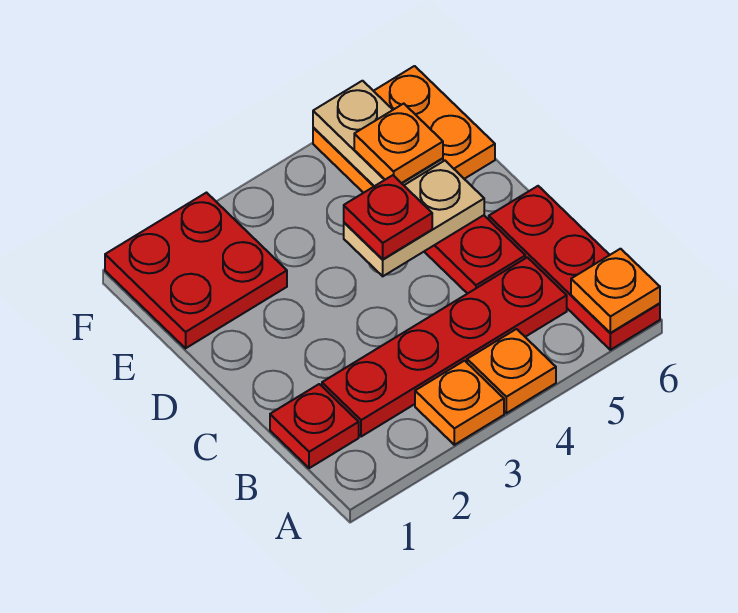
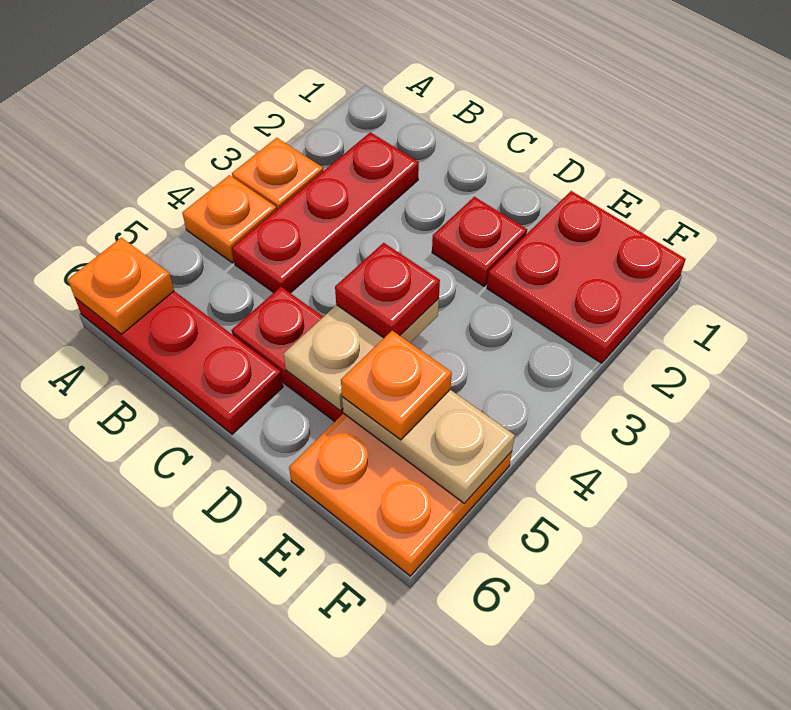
red 1x1 plate [270,384,359,468] -> red 1x1 plate moved to [432,197,527,286]
red 1x4 plate [322,257,567,437] -> red 1x3 plate [232,132,419,293]

